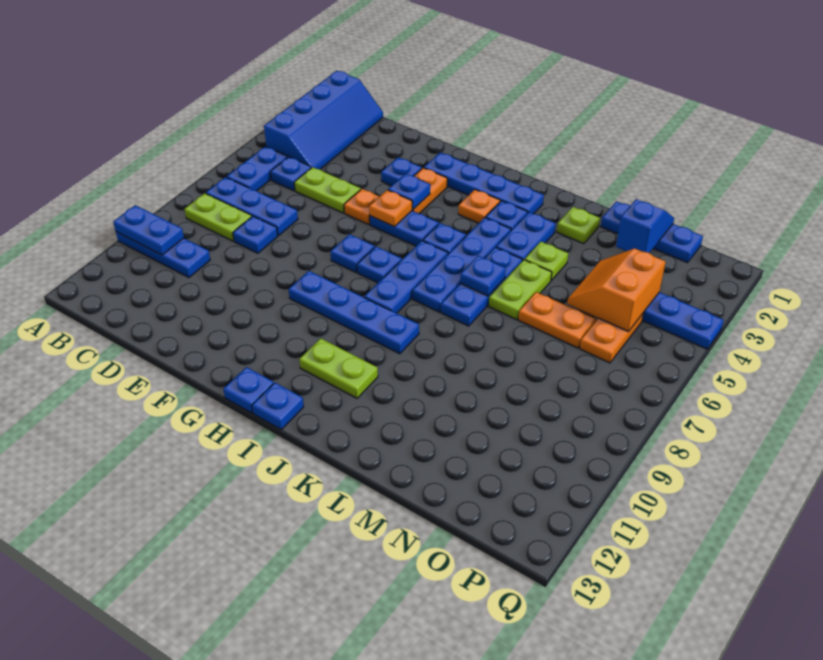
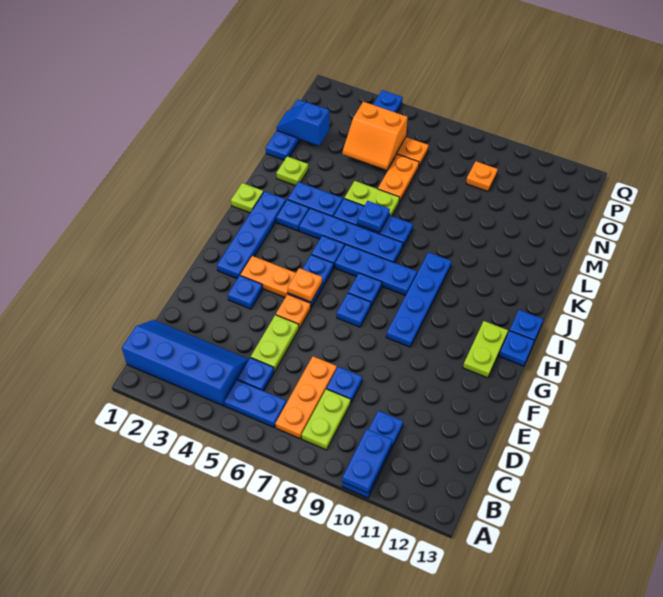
blue 1x3 plate [206,177,298,236] -> orange 1x3 plate [275,356,337,439]
blue 1x1 plate [388,174,430,209] -> none
orange 1x1 plate [458,190,500,223] -> orange 1x1 plate moved to [466,161,498,191]
lime 1x2 plate [299,338,378,398] -> lime 1x2 plate moved to [463,321,508,378]
lime 1x1 plate [525,242,568,280] -> lime 1x1 plate moved to [231,183,264,213]

